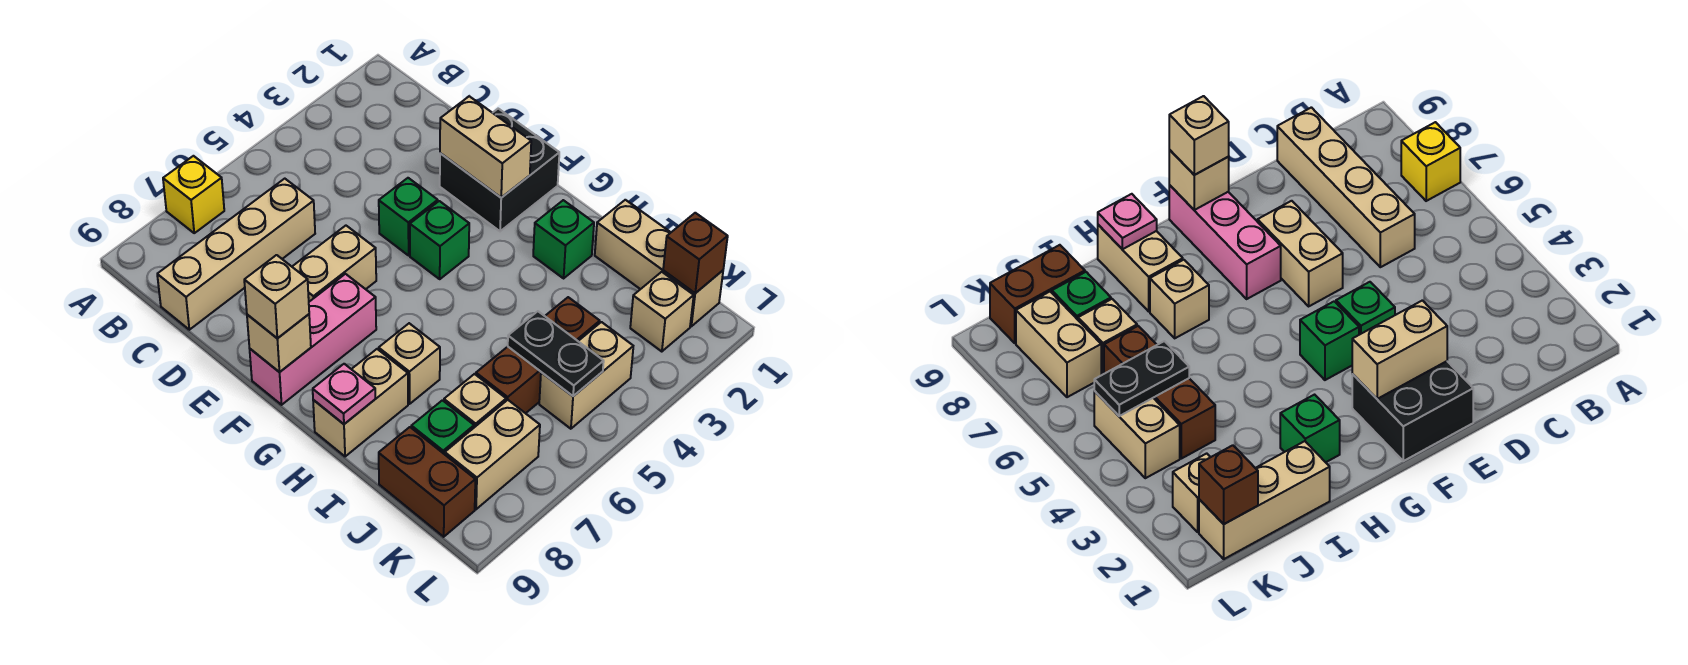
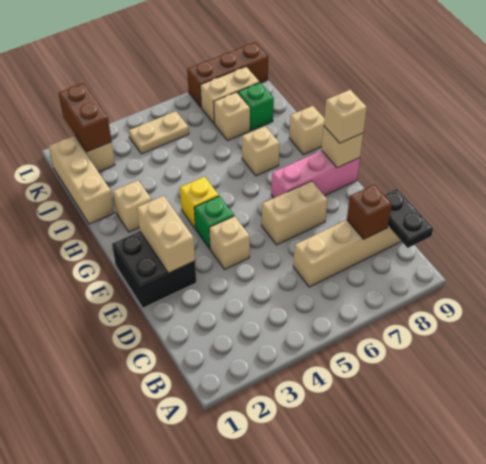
yellow 1x1 brick [163,156,224,233] -> yellow 1x1 brick moved to [180,177,219,228]
green 1x1 brick [379,178,438,255] -> tan 1x1 brick [209,216,250,269]
green 1x1 brick [533,200,594,278] -> tan 1x1 brick [113,180,152,232]
tan 1x2 brick [313,349,408,457] -> tan 1x1 brick [289,106,324,155]
pink 1x1 plate [313,364,375,424] -> none
brown 1x3 brick [476,297,600,413] -> brown 1x3 brick moved to [187,42,268,107]
black 1x2 plate [508,311,604,396] -> black 1x2 plate moved to [385,189,433,248]
brown 1x2 brick [379,427,475,537] -> brown 1x2 brick moved to [59,83,112,152]
brown 1x1 brick [663,213,728,293] -> brown 1x1 brick moved to [347,184,392,239]
tan 1x2 brick [539,322,633,429] -> tan 1x2 plate [129,111,189,154]

